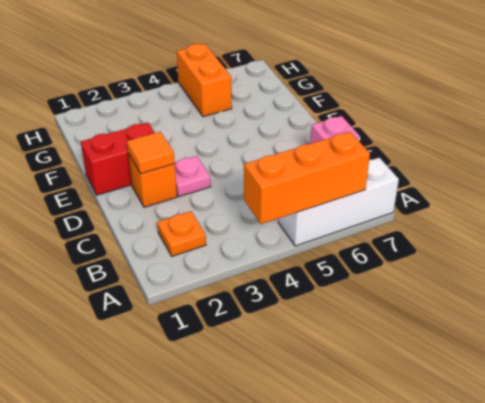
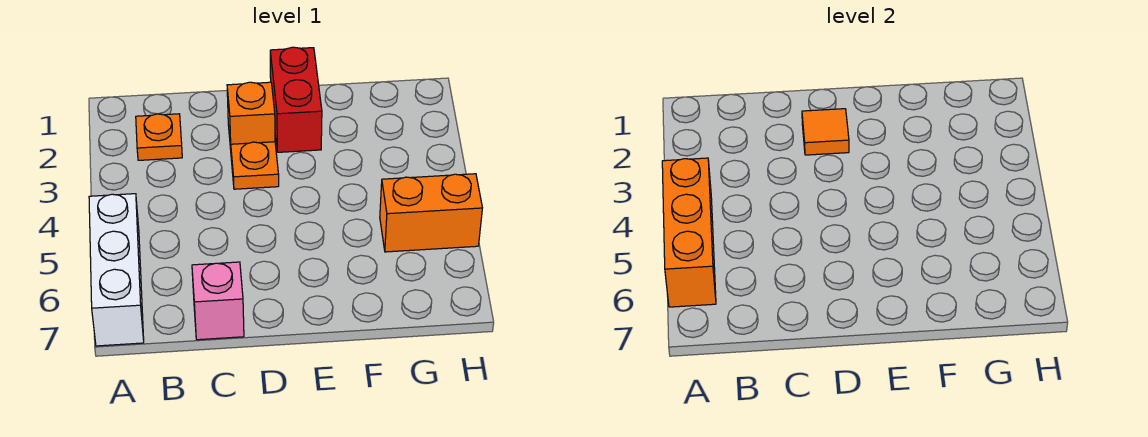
pink 1x1 plate [175,156,211,197] -> orange 1x1 plate [231,142,279,189]

